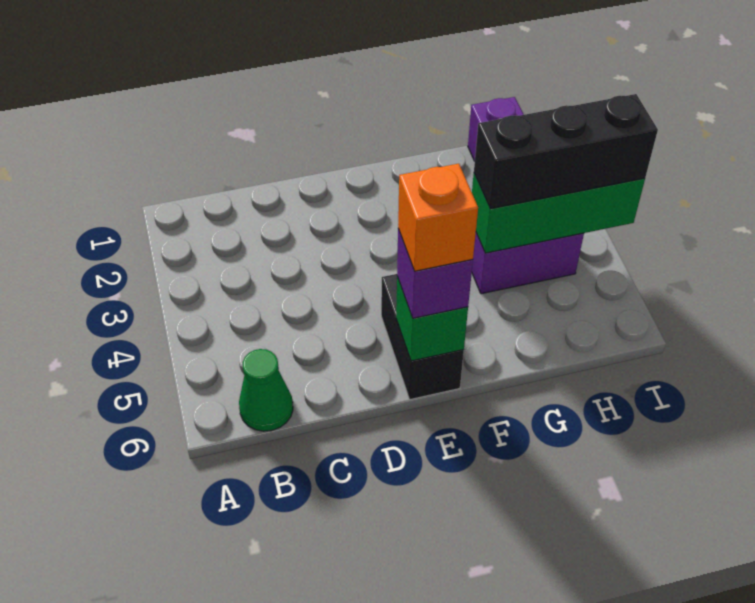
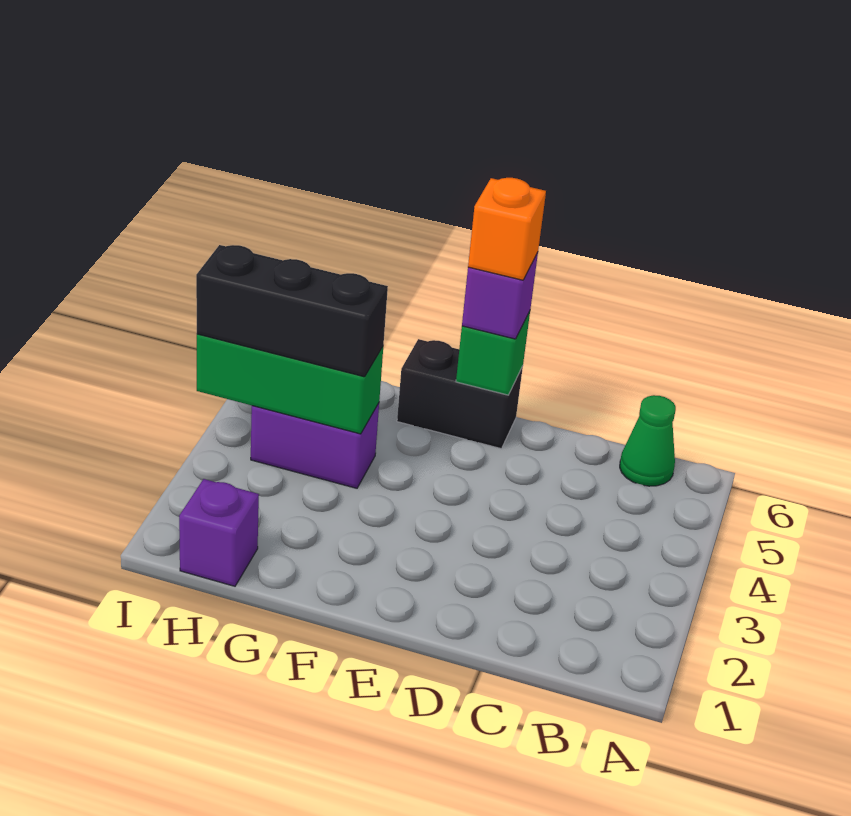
black 1x2 brick [381,274,464,400] -> black 1x2 brick turned to [397,339,523,449]

